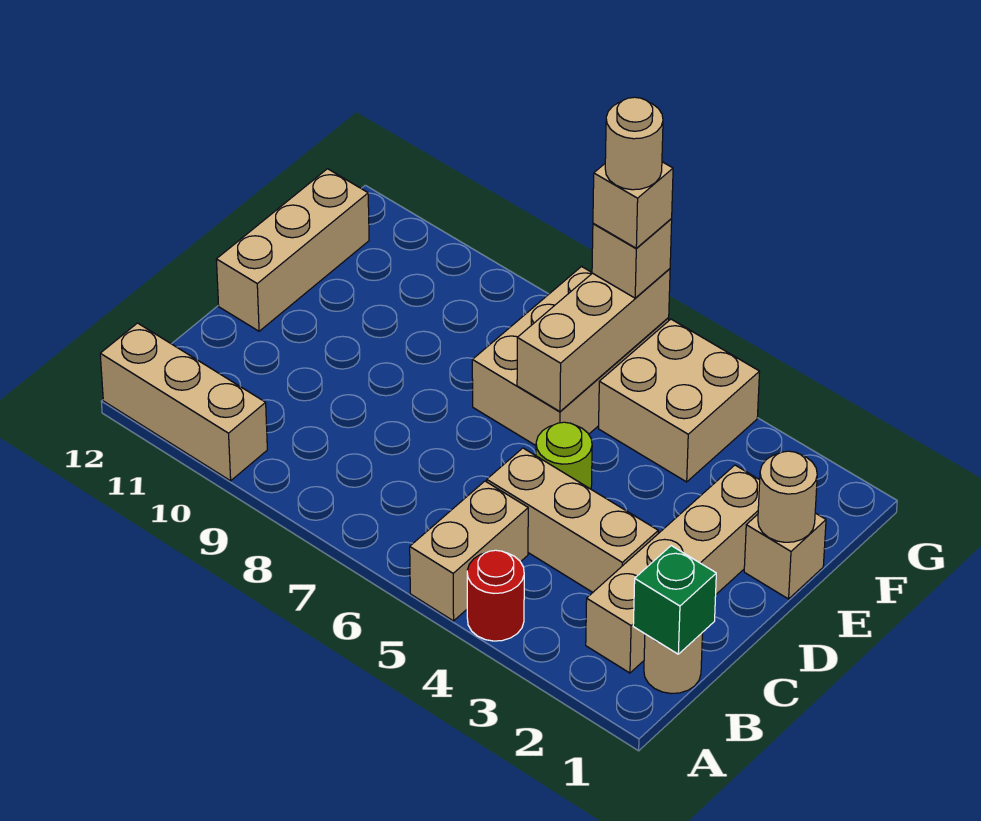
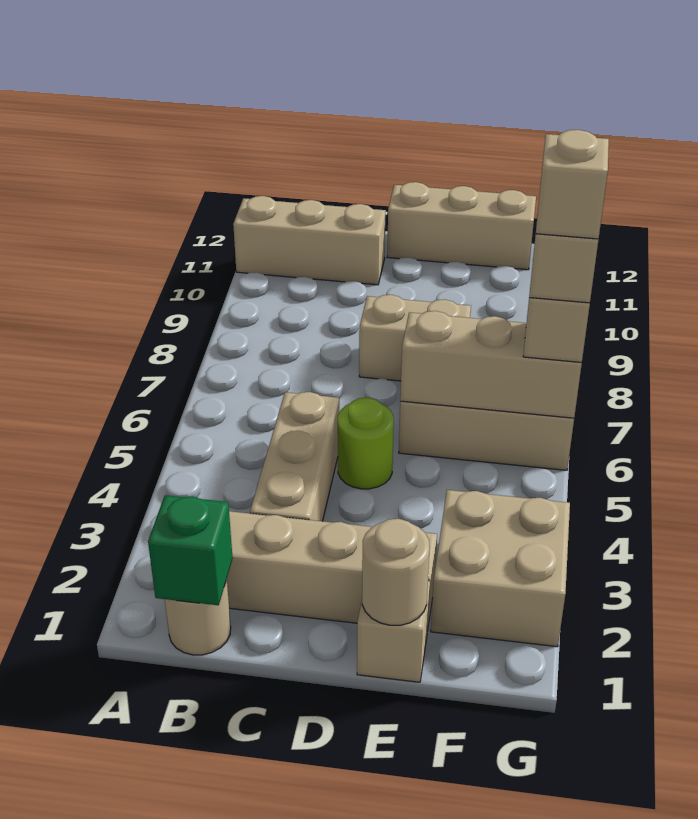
red 1x1 round brick [467,550,524,641] -> none
tan 1x2 brick [410,481,528,621] -> tan 1x2 brick moved to [359,295,471,381]
tan 1x3 brick [100,323,267,481] -> tan 1x3 brick turned to [233,196,386,285]
tan 2x2 brick [599,319,760,482] -> tan 2x2 brick moved to [431,490,570,647]
tan 1x1 round brick [605,97,663,190] -> tan 1x1 brick [536,130,609,239]

